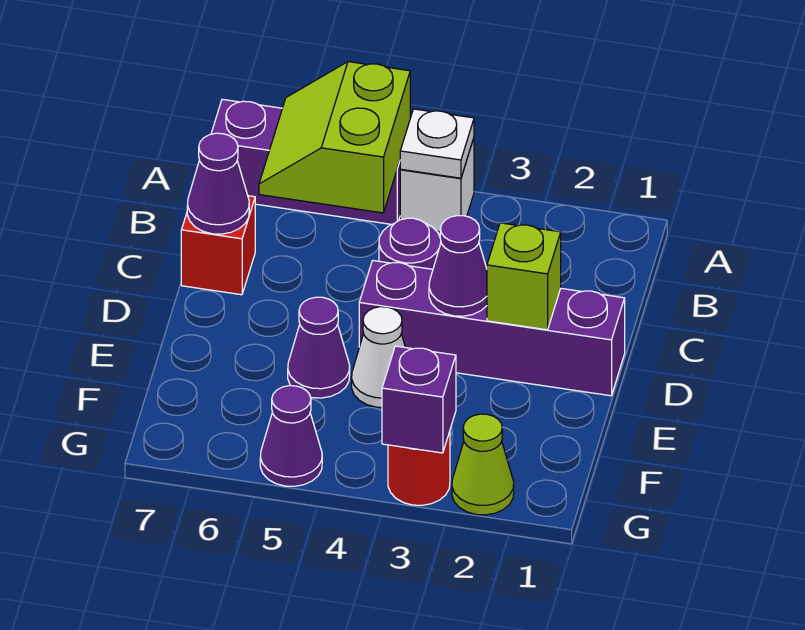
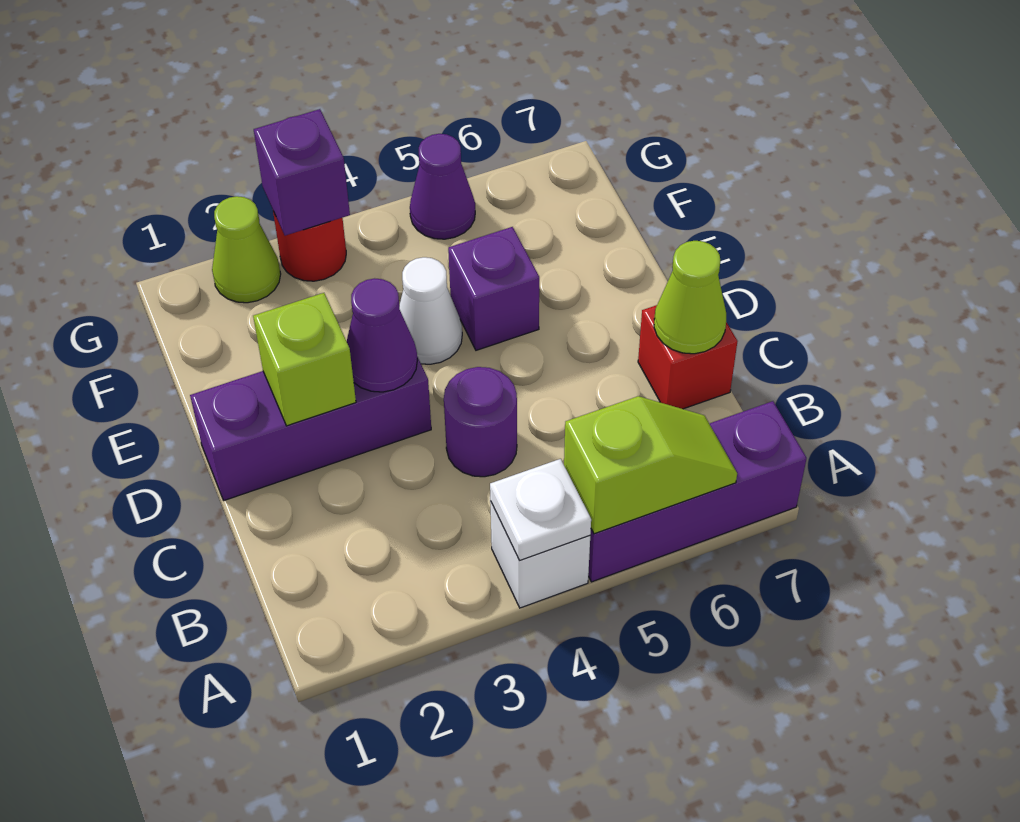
lime 2x2 slope [259,62,410,213] -> lime 1x2 slope [564,396,737,534]
purple 1x1 cone [187,133,249,234] -> lime 1x1 cone [654,241,726,354]
purple 1x4 brick [359,261,625,396] -> purple 1x3 brick [190,357,431,500]
purple 1x1 cone [288,297,350,398] -> purple 1x1 brick [448,227,539,350]

